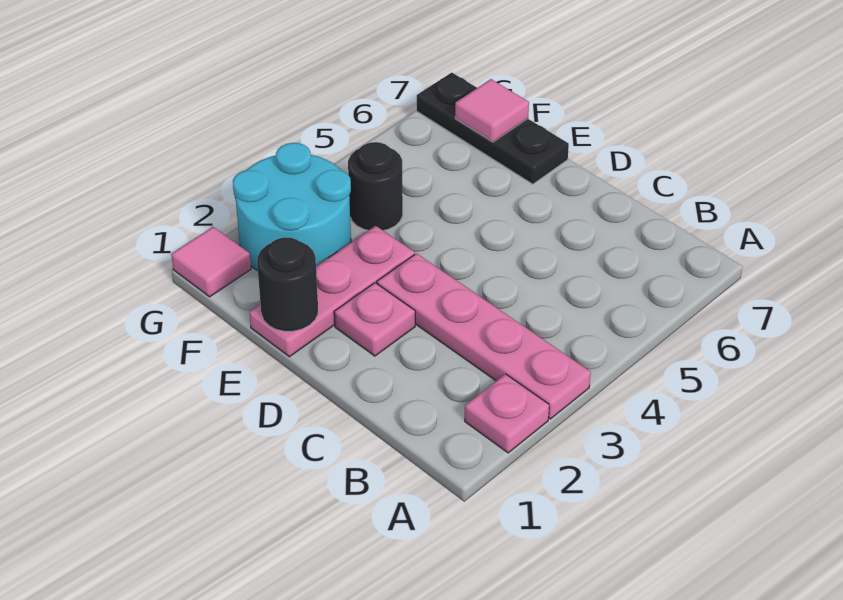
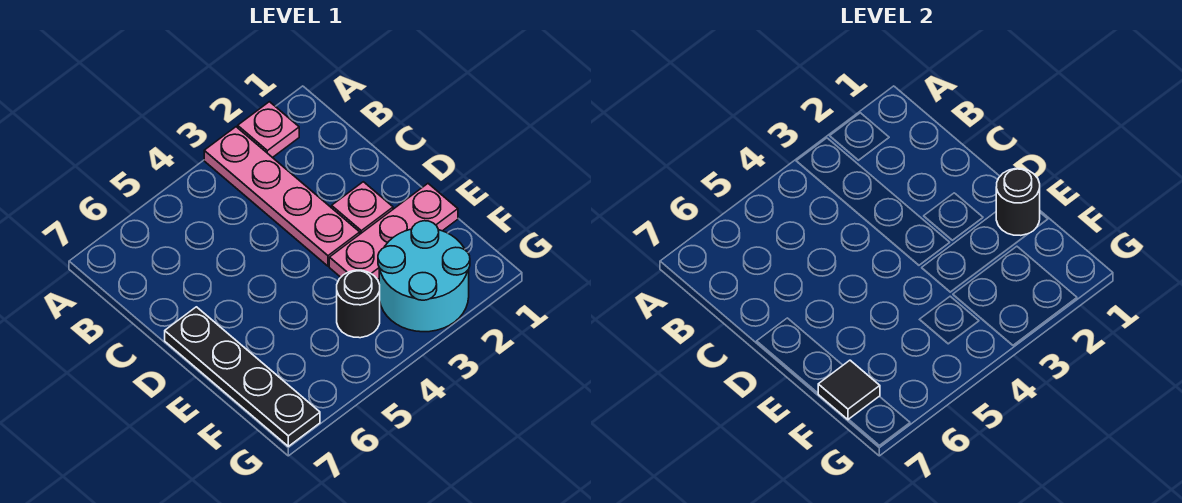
black 1x3 plate [417,73,569,184] -> black 1x4 plate [165,307,320,446]
pink 1x1 tile [455,79,529,142] -> black 1x1 tile [818,360,880,420]
pink 1x1 tile [171,227,251,297] -> none

